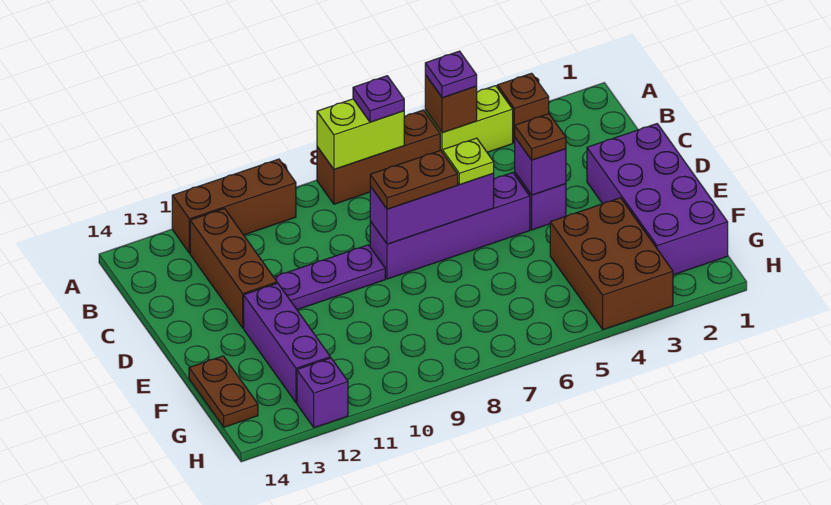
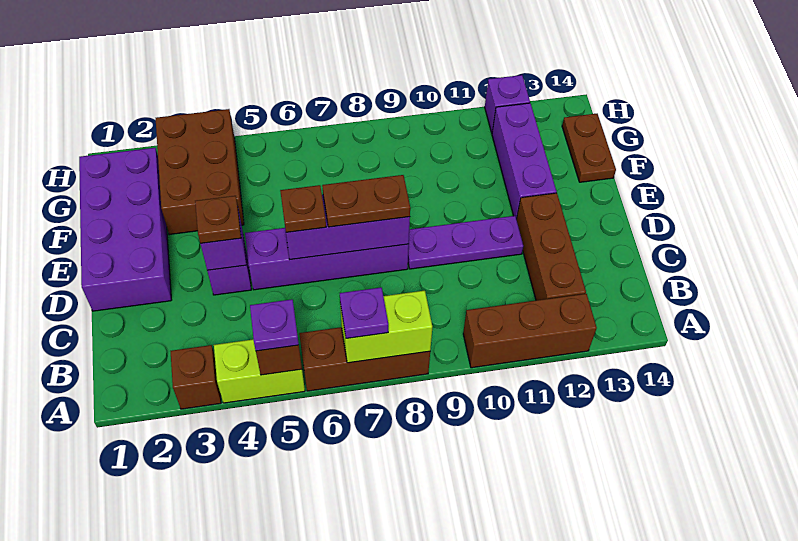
lime 1x1 plate [442,138,494,185] -> brown 1x1 plate [280,185,326,232]

